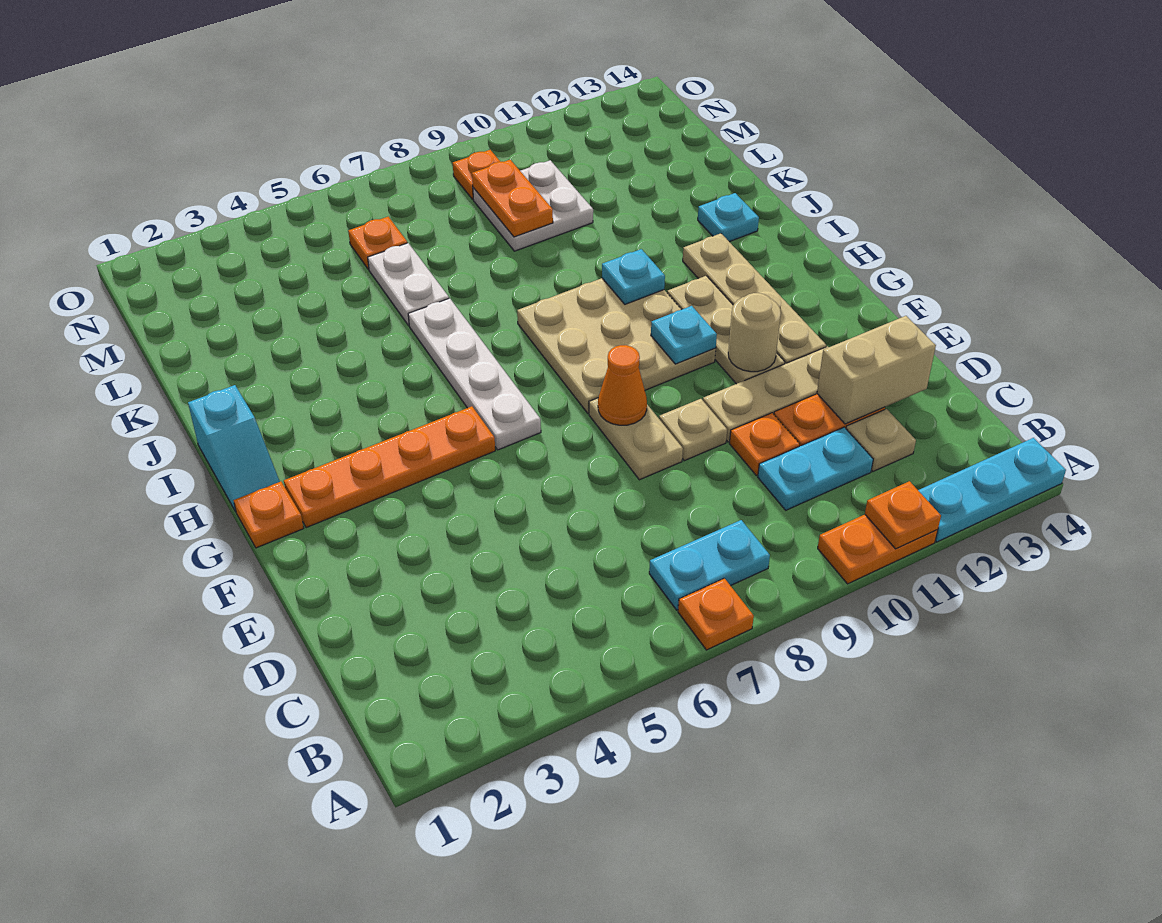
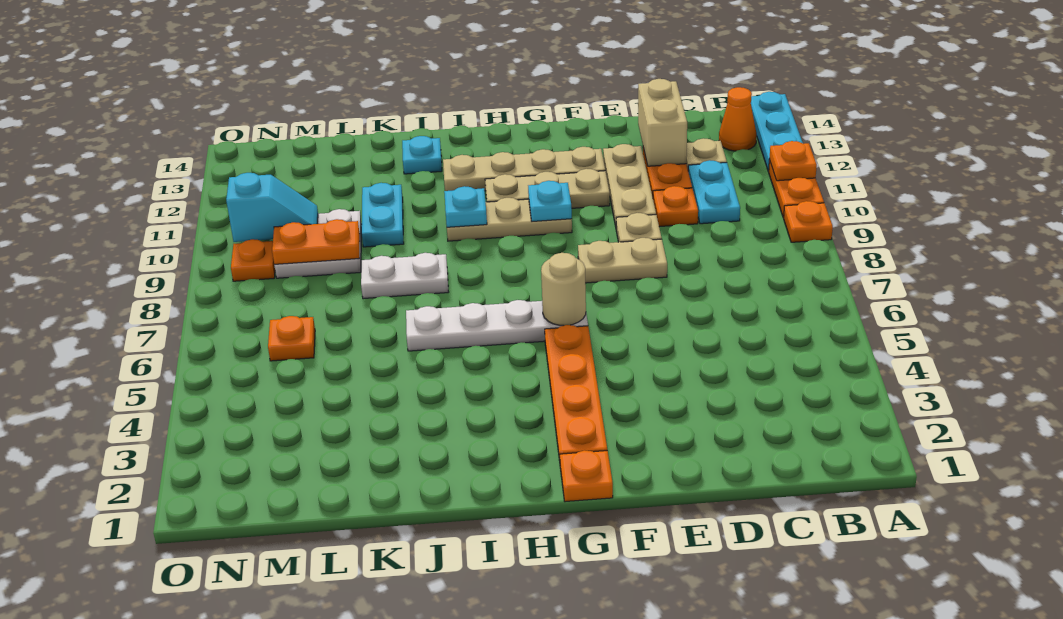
orange 1x1 plate [678,578,754,650] -> orange 1x1 plate moved to [784,201,833,242]
cyan 1x2 plate [649,520,770,610] -> cyan 1x2 plate moved to [362,183,404,247]
orange 1x1 cone [598,345,647,425] -> orange 1x1 cone moved to [719,87,757,151]
tan 1x1 round brick [728,293,781,372] -> tan 1x1 round brick moved to [541,253,586,326]
tan 3x3 plate [517,278,716,413] -> tan 1x3 plate [447,198,572,241]
cyan 1x2 slope [188,385,280,512] -> cyan 1x2 slope moved to [226,173,318,242]
white 1x2 plate [368,243,449,325] -> white 1x2 plate moved to [361,253,448,299]

